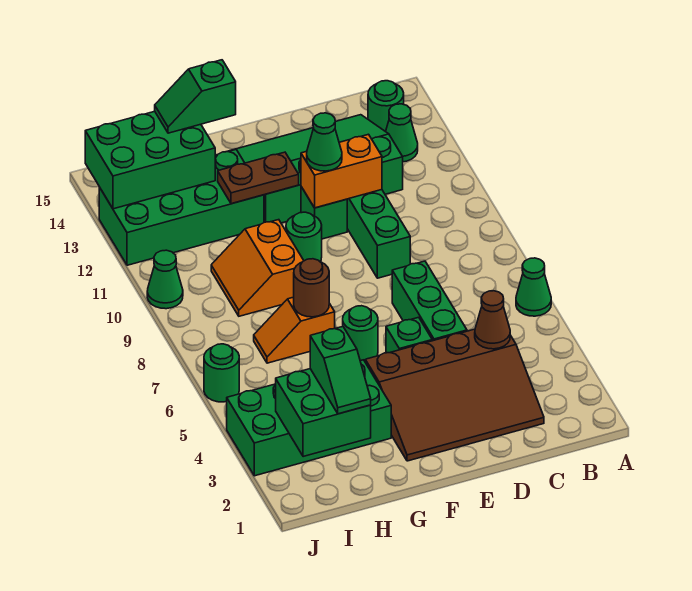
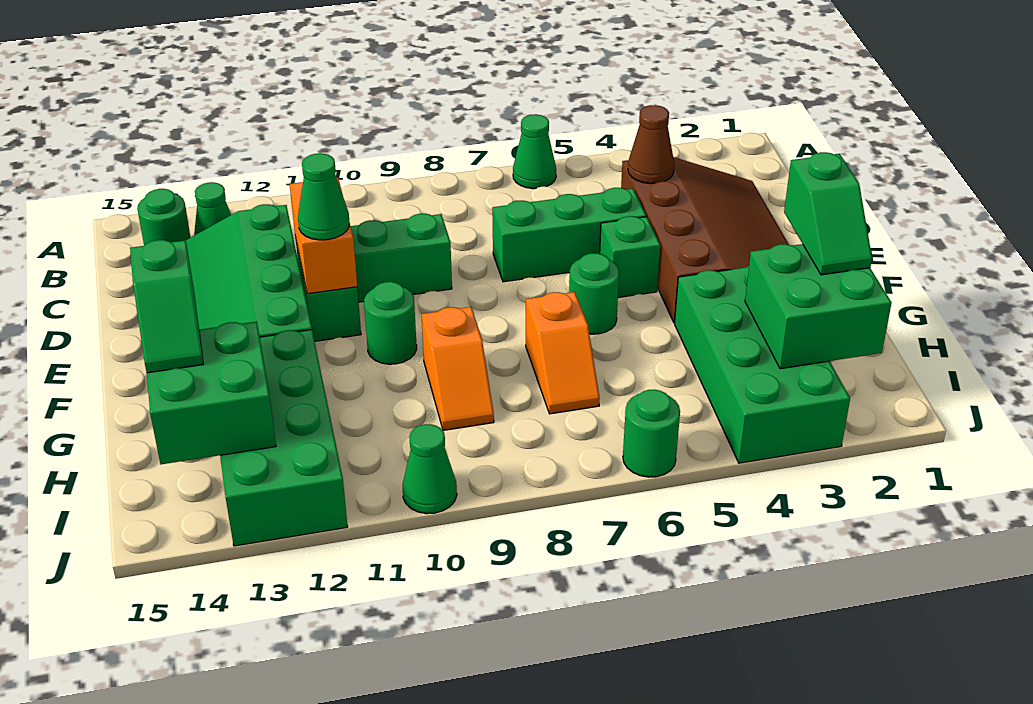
brown 1x2 plate [218,152,299,204] -> none
brown 1x1 round brick [294,259,329,317] -> none
orange 2x2 slope [211,220,304,316] -> orange 1x2 slope [421,307,494,430]
green 1x2 slope [310,327,371,414] -> green 1x2 slope turned to [784,152,872,275]
green 2x3 brick [85,111,215,209] -> green 2x2 brick [147,321,276,464]

